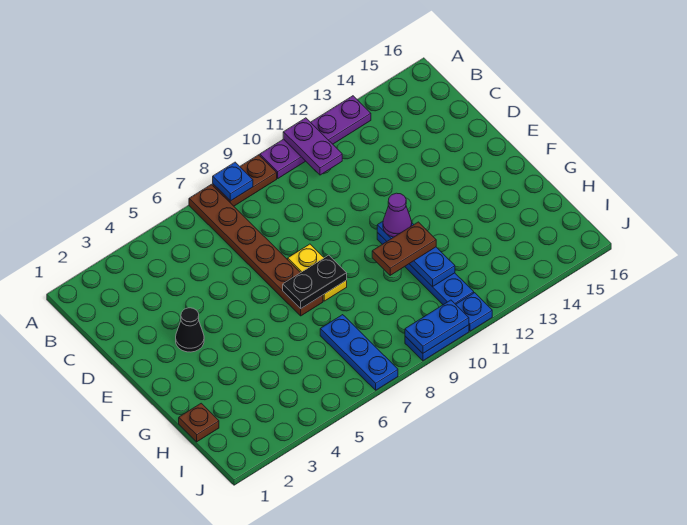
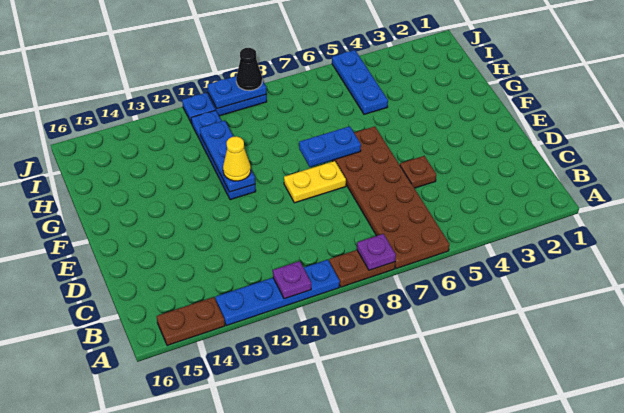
brown 1x6 plate [189,184,323,316] -> brown 2x6 plate [332,126,449,269]
blue 1x1 plate [213,162,253,201] -> purple 1x1 plate [357,234,396,270]
purple 1x4 plate [260,96,371,178] -> blue 1x4 plate [216,260,340,326]
purple 1x2 plate [283,118,342,175] -> purple 1x1 plate [273,261,311,299]
black 1x1 cone [176,308,204,352] -> black 1x1 cone moved to [236,48,262,90]
yellow 1x2 plate [288,244,347,301] -> yellow 1x2 plate turned to [284,161,346,203]
black 1x2 plate [283,255,347,309] -> blue 1x2 plate [299,126,361,167]
purple 1x1 cone [383,193,412,237] -> yellow 1x1 cone [223,136,251,181]
brown 1x2 plate [372,222,436,275] -> brown 1x2 plate moved to [156,297,225,346]
brown 1x1 plate [179,403,219,442] -> brown 1x1 plate moved to [400,156,436,188]
blue 1x3 plate [320,315,398,390] -> blue 1x3 plate moved to [332,50,388,114]

